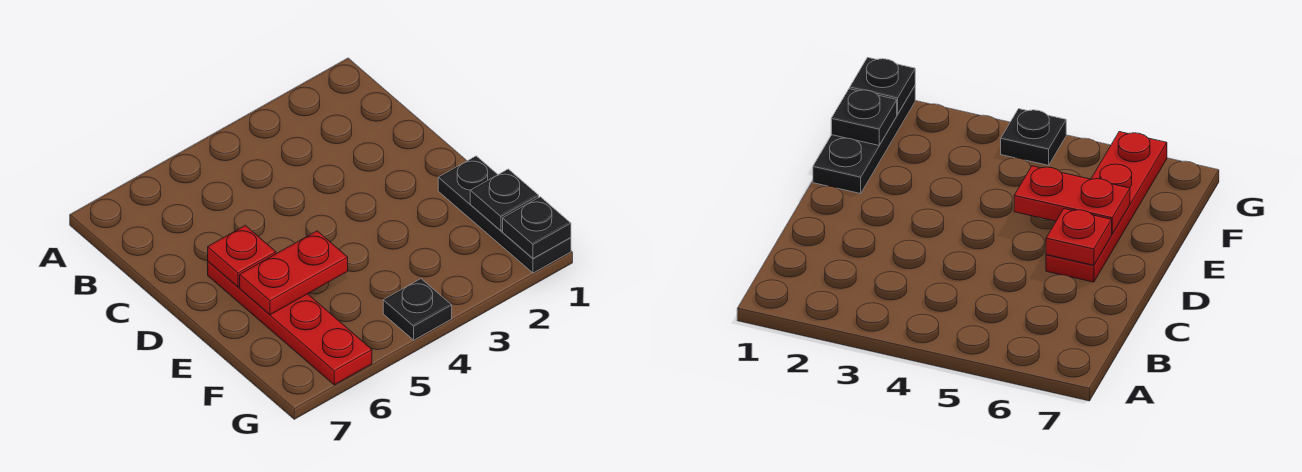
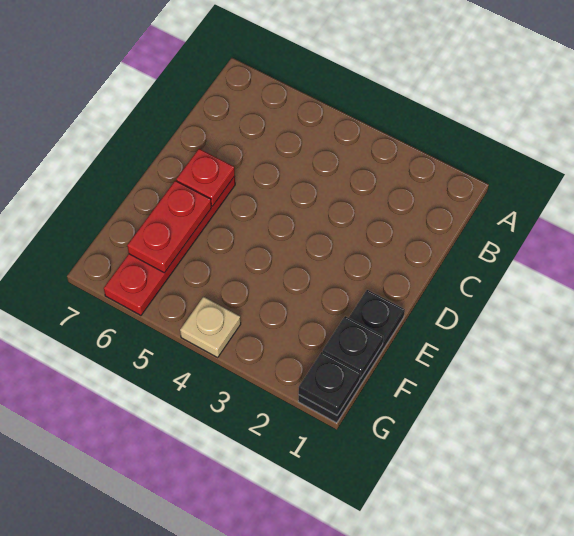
red 1x2 plate [240,231,348,315] -> red 1x2 plate turned to [127,181,211,273]
black 1x1 plate [383,279,452,340] -> tan 1x1 plate [180,297,241,357]

